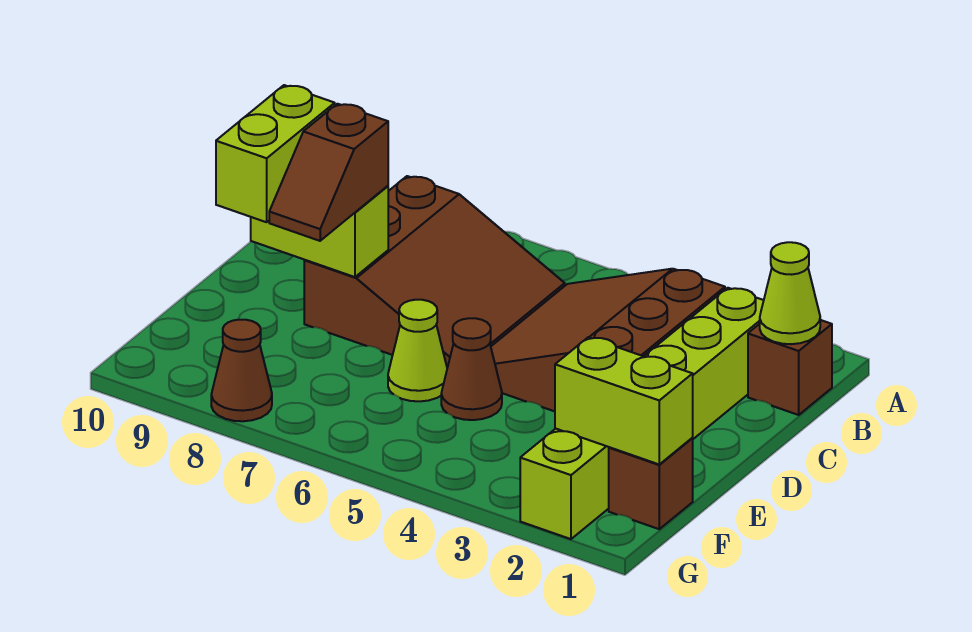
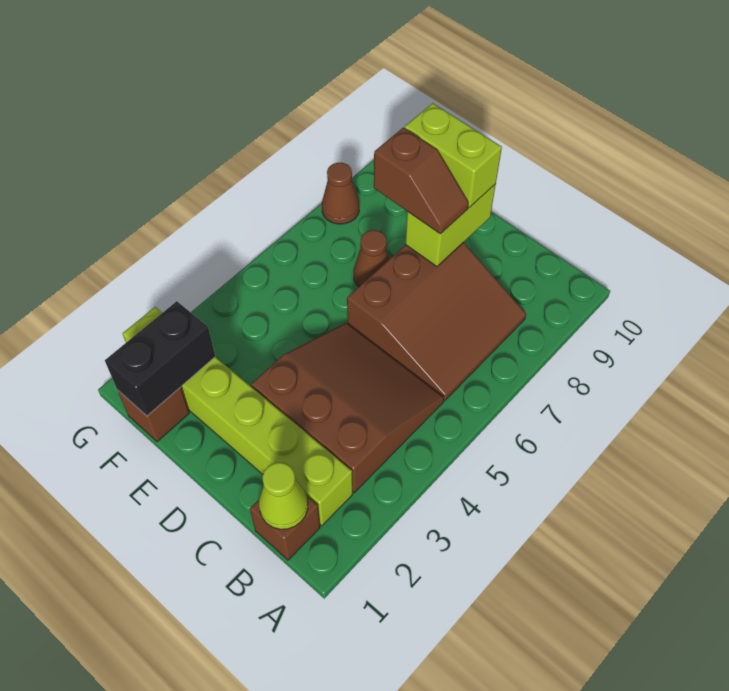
brown 3x3 slope [304,176,565,368] -> brown 3x3 slope turned to [347,243,526,401]
brown 1x2 slope [269,104,388,241] -> brown 1x2 slope turned to [374,128,469,234]
brown 1x1 cone [441,318,502,420] -> brown 1x1 cone moved to [354,230,390,287]
lime 1x1 cone [388,300,447,401] -> none
lime 1x2 brick [555,337,693,464] -> black 1x2 brick [105,301,215,416]

